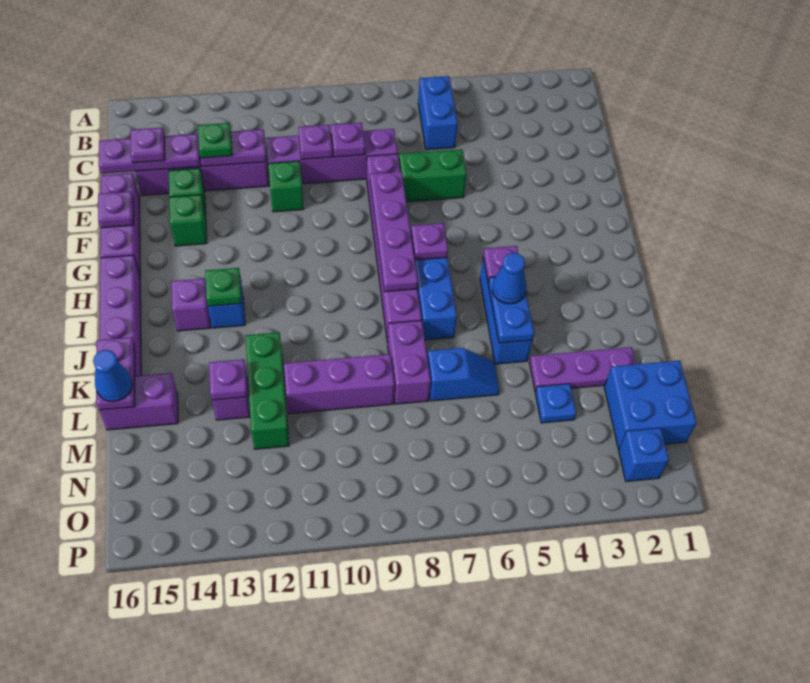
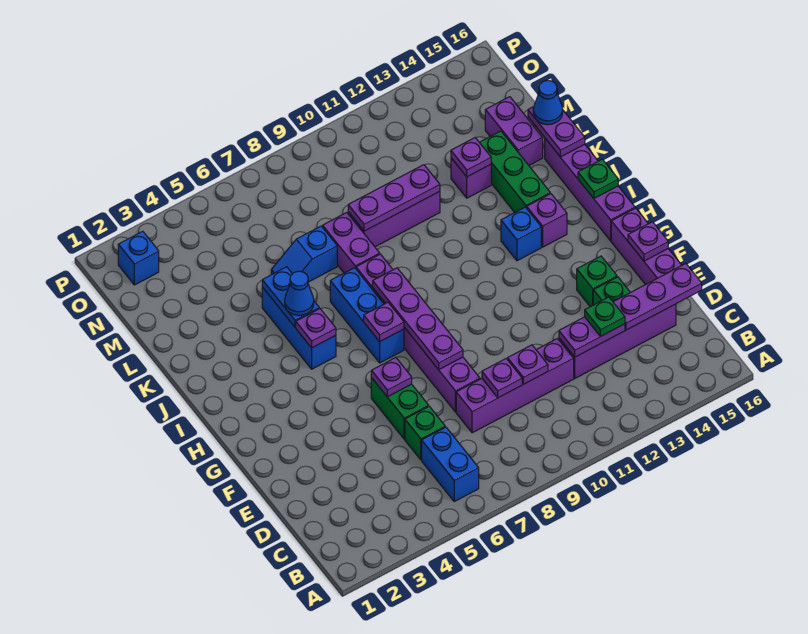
purple 1x1 plate [131,128,165,163] -> purple 1x1 plate moved to [371,358,412,397]
green 1x2 brick [399,149,467,202] -> green 1x2 brick turned to [371,378,429,439]
green 1x1 brick [268,161,304,212] -> green 1x1 brick moved to [405,406,445,460]
green 1x1 plate [205,268,242,306] -> green 1x1 plate moved to [578,159,618,198]
green 1x3 brick [245,332,289,449] -> green 1x3 brick moved to [479,131,550,212]
purple 1x3 plate [529,347,636,392] -> purple 1x3 plate moved to [348,165,440,231]
purple 1x2 brick [99,373,178,430] -> purple 1x2 brick turned to [485,97,543,165]
blue 2x2 brick [604,361,697,449] -> none
blue 1x1 plate [535,384,576,423] -> none

